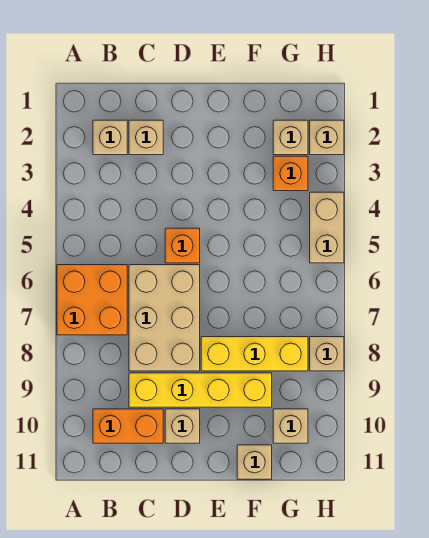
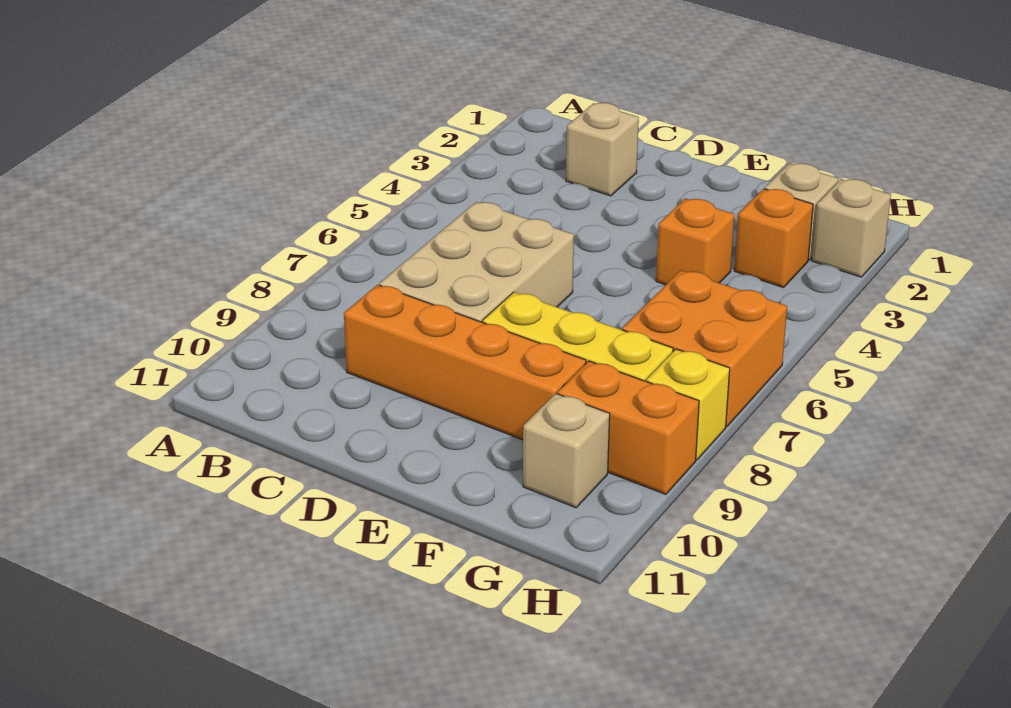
orange 2x2 brick [57,265,127,335] -> orange 2x2 brick moved to [622,270,787,427]
tan 1x1 brick [93,120,127,155] -> none
orange 1x2 brick [93,409,163,443] -> orange 1x2 brick moved to [557,361,699,494]
yellow 1x4 brick [129,373,272,407] -> orange 1x4 brick [344,285,586,440]
orange 1x1 brick [165,228,200,263] -> orange 1x1 brick moved to [656,198,734,285]
tan 1x1 brick [165,409,200,443] -> none
tan 1x1 brick [237,445,272,479] -> none
tan 1x2 brick [310,192,344,263] -> none
tan 1x1 brick [310,337,344,371] -> yellow 1x1 brick [646,349,730,460]

